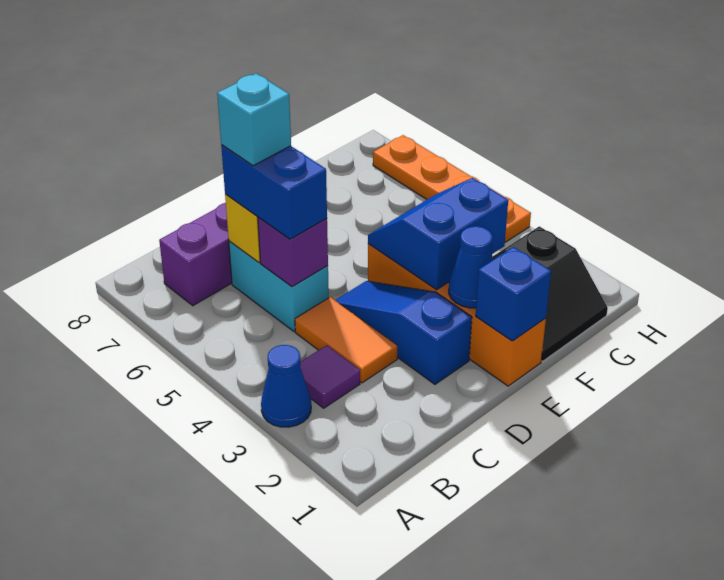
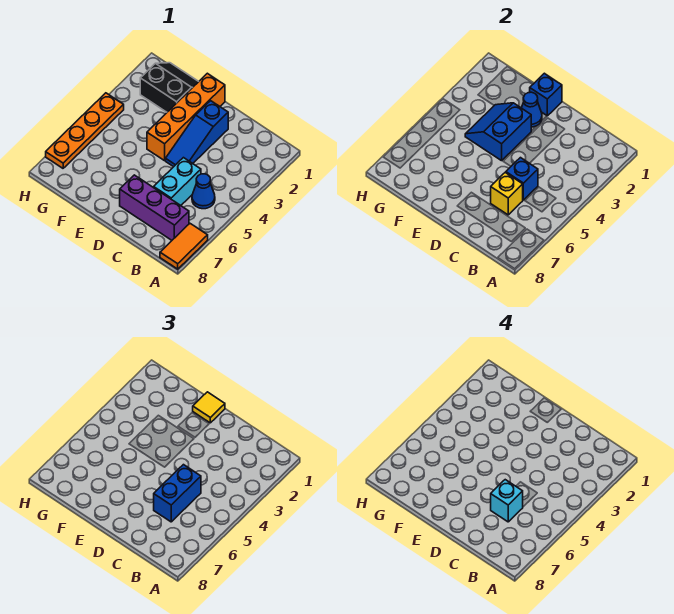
blue 1x1 cone [261,345,311,427] -> blue 1x1 cone moved to [192,174,215,209]
purple 1x1 tile [300,345,360,408] -> none
orange 1x2 tile [295,297,397,383] -> orange 1x2 tile moved to [160,224,208,269]
purple 1x1 brick [258,217,328,287] -> blue 1x1 brick [506,158,538,200]
none -> yellow 1x1 tile [193,392,225,423]
blue 2x2 slope [368,178,508,290] -> blue 2x2 slope turned to [465,103,531,161]

